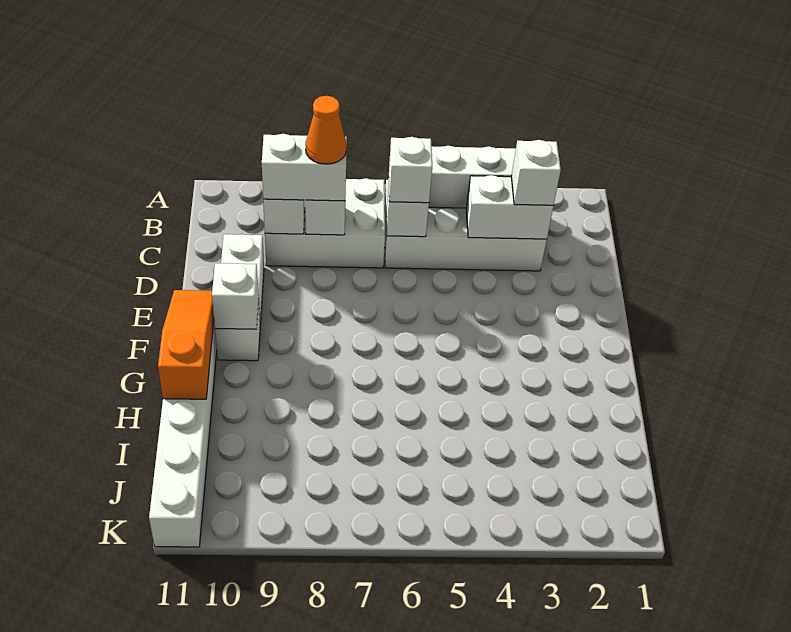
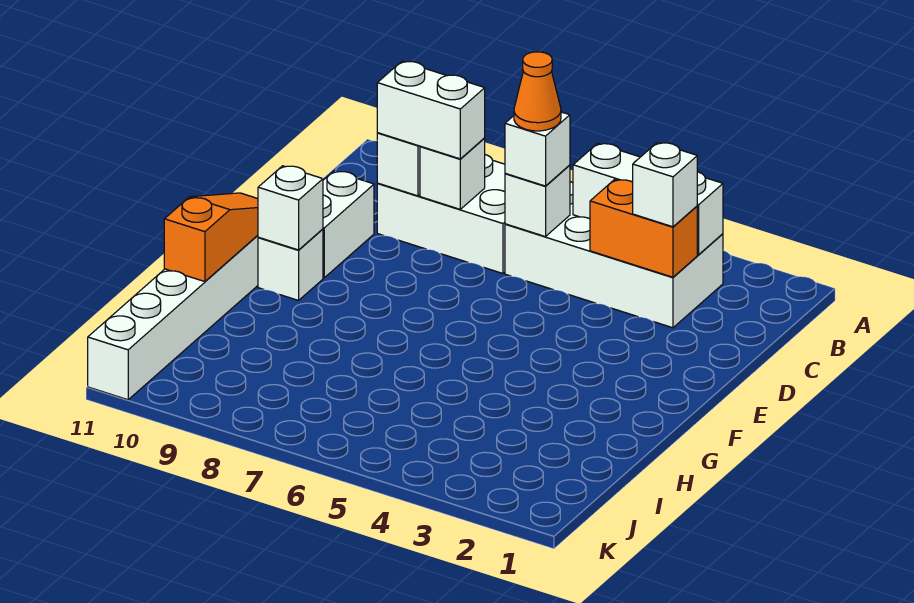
white 1x2 brick [466,175,553,239] -> orange 1x2 brick [590,180,697,277]
orange 1x1 cone [306,96,347,164] -> orange 1x1 cone moved to [514,52,561,131]

